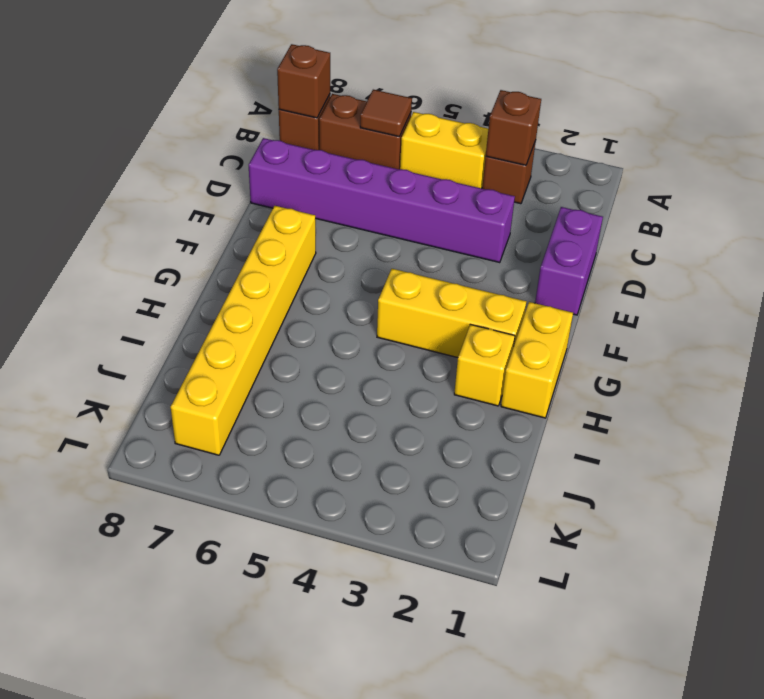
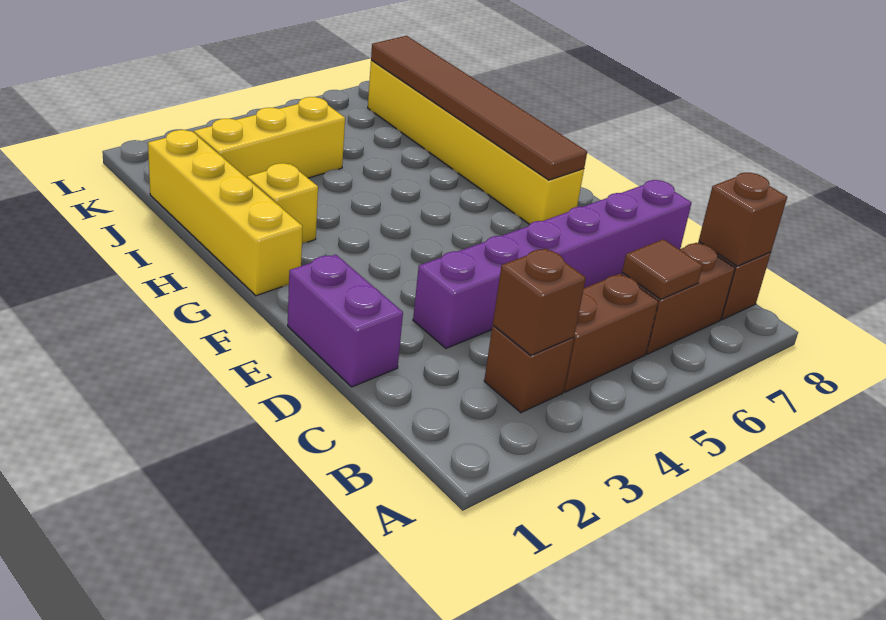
yellow 1x2 brick [400,112,488,188] -> brown 1x2 brick [564,274,659,392]
none -> brown 1x6 tile [371,36,587,180]
yellow 1x2 brick [501,302,573,418] -> yellow 1x4 brick [148,130,303,296]
yellow 1x3 brick [377,269,526,358] -> yellow 1x3 brick moved to [194,97,345,178]

